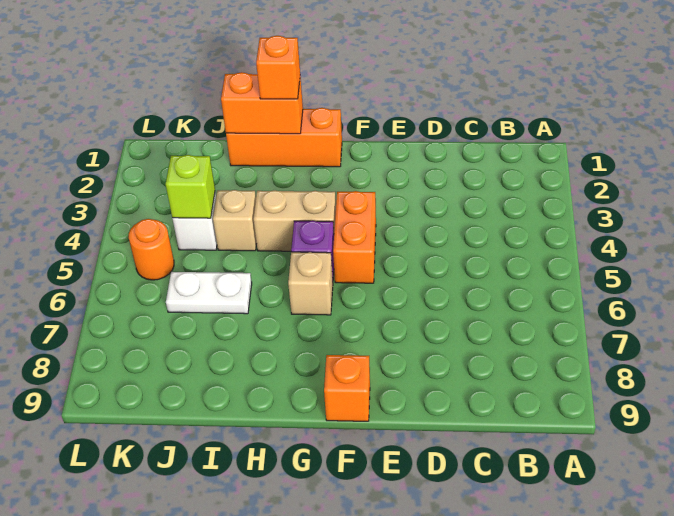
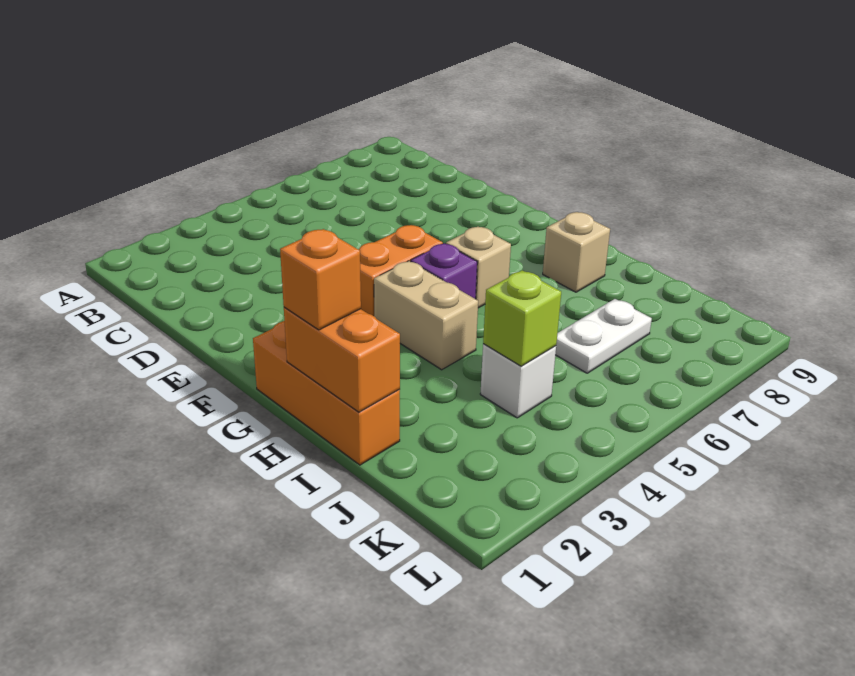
orange 1x1 brick [324,355,370,421] -> none
tan 1x1 brick [213,190,257,251] -> tan 1x1 brick moved to [543,212,610,292]
white 1x2 plate [166,272,252,314] -> white 1x2 plate turned to [555,299,652,373]
orange 1x1 round brick [129,219,174,280] -> none

